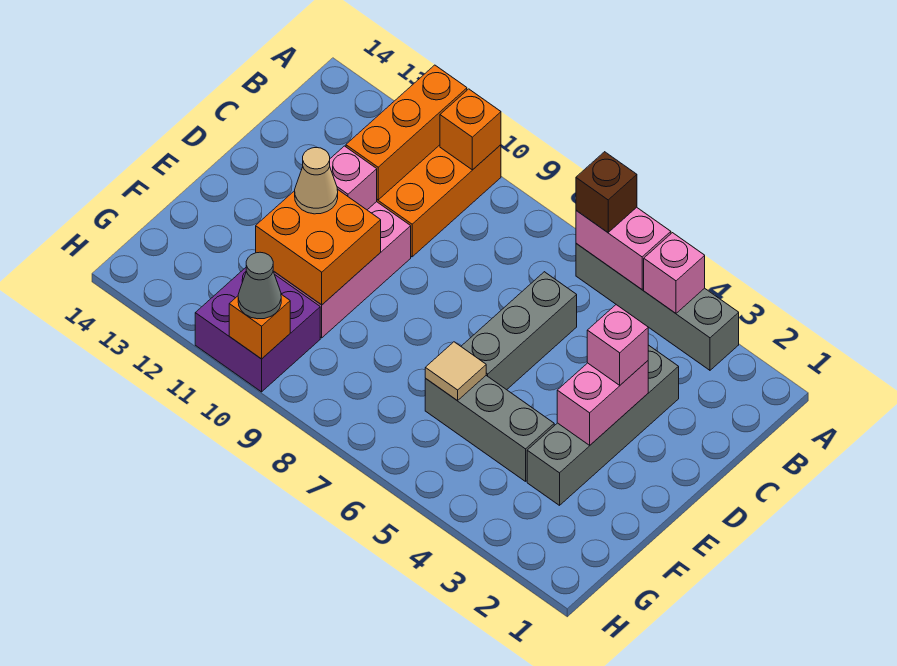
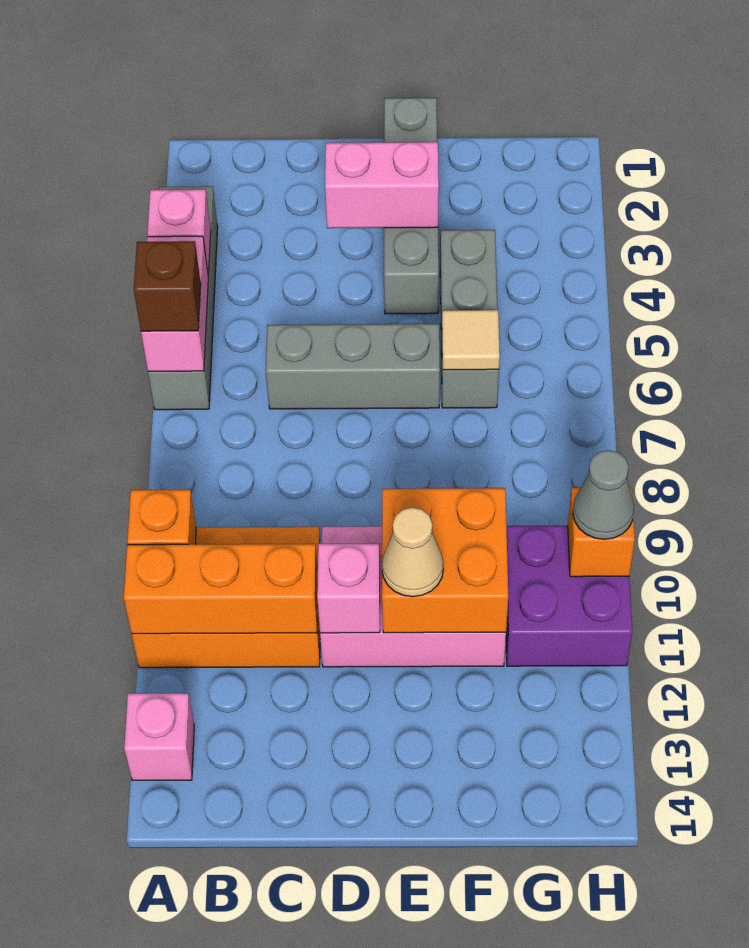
grey 1x4 brick [527,345,679,505] -> grey 1x4 brick turned to [384,98,439,314]
pink 1x1 brick [587,305,648,385] -> pink 1x1 brick moved to [124,693,194,780]

